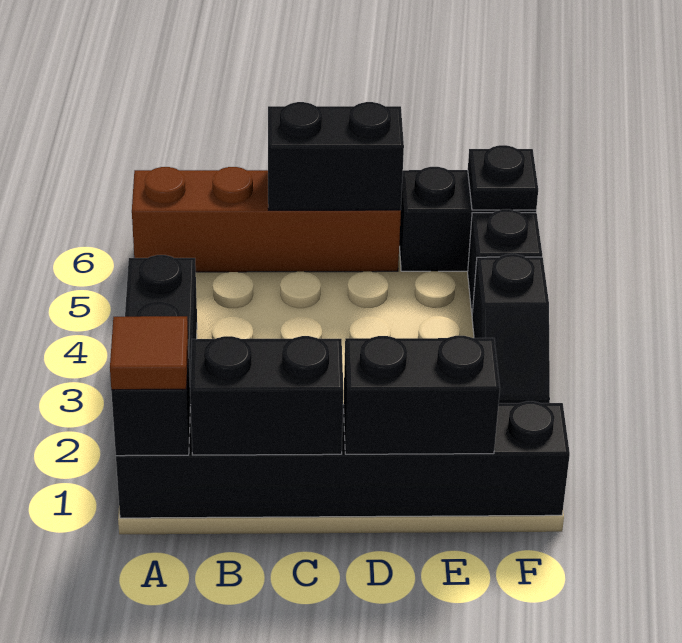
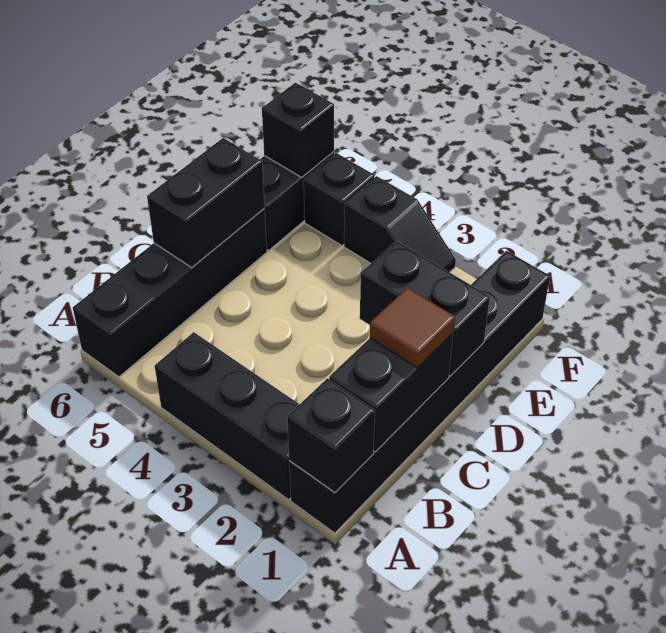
brown 1x1 tile [110,316,188,390] -> brown 1x1 tile moved to [370,288,455,368]
brown 1x4 brick [132,167,401,272] -> black 1x4 brick [73,209,267,377]
black 1x2 brick [343,336,500,454] -> black 1x2 brick turned to [360,241,490,376]
black 1x1 plate [468,145,538,210] -> black 1x1 brick [262,83,334,177]

